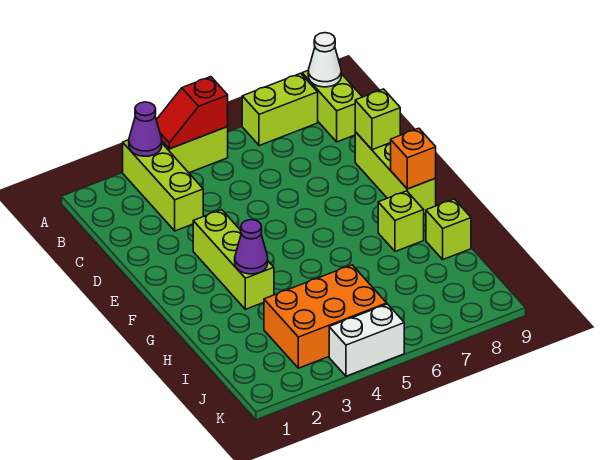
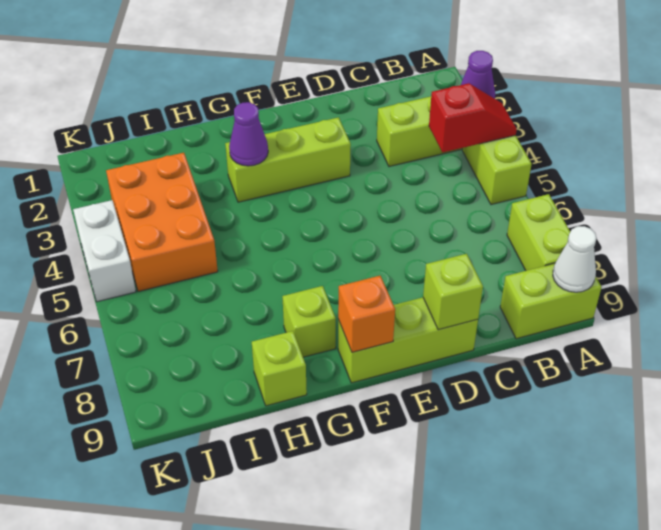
red 1x2 slope [156,77,228,149] -> red 1x2 slope turned to [429,83,517,153]

